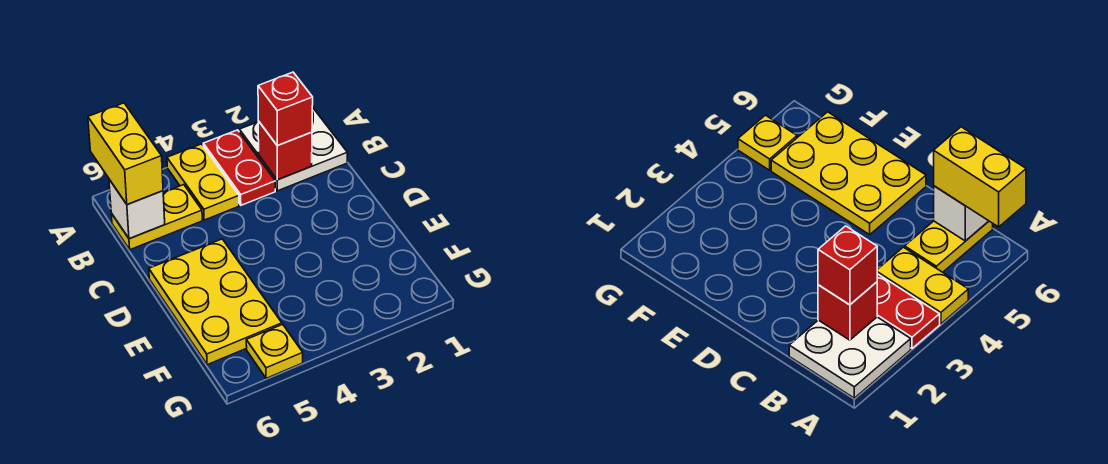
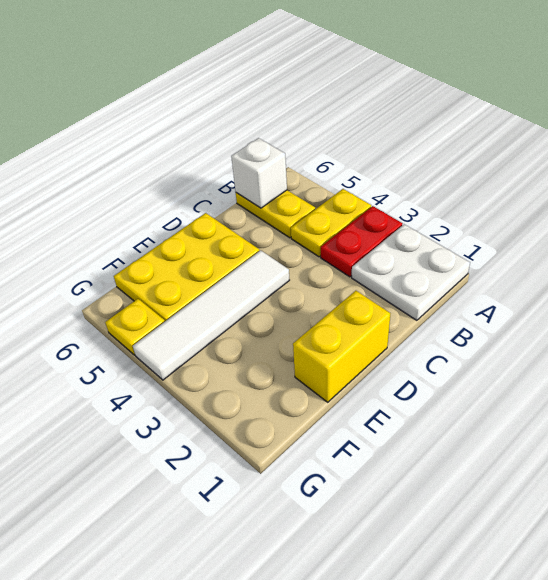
yellow 1x2 brick [88,103,163,205] -> yellow 1x2 brick moved to [293,291,390,402]
red 1x1 brick [258,121,312,180] -> none
red 1x1 brick [258,72,313,146] -> none
none -> white 1x4 tile [133,250,289,380]

